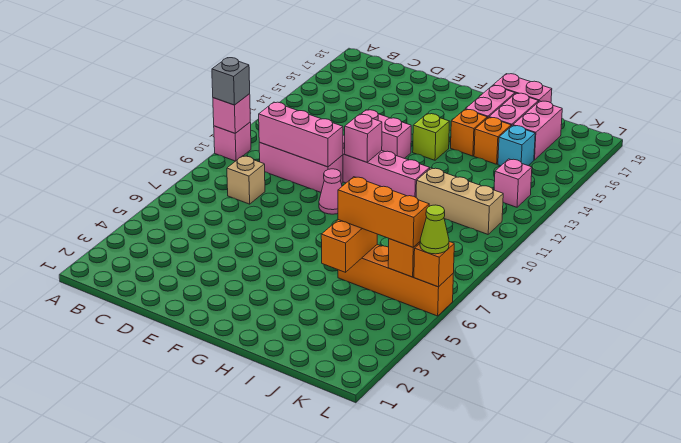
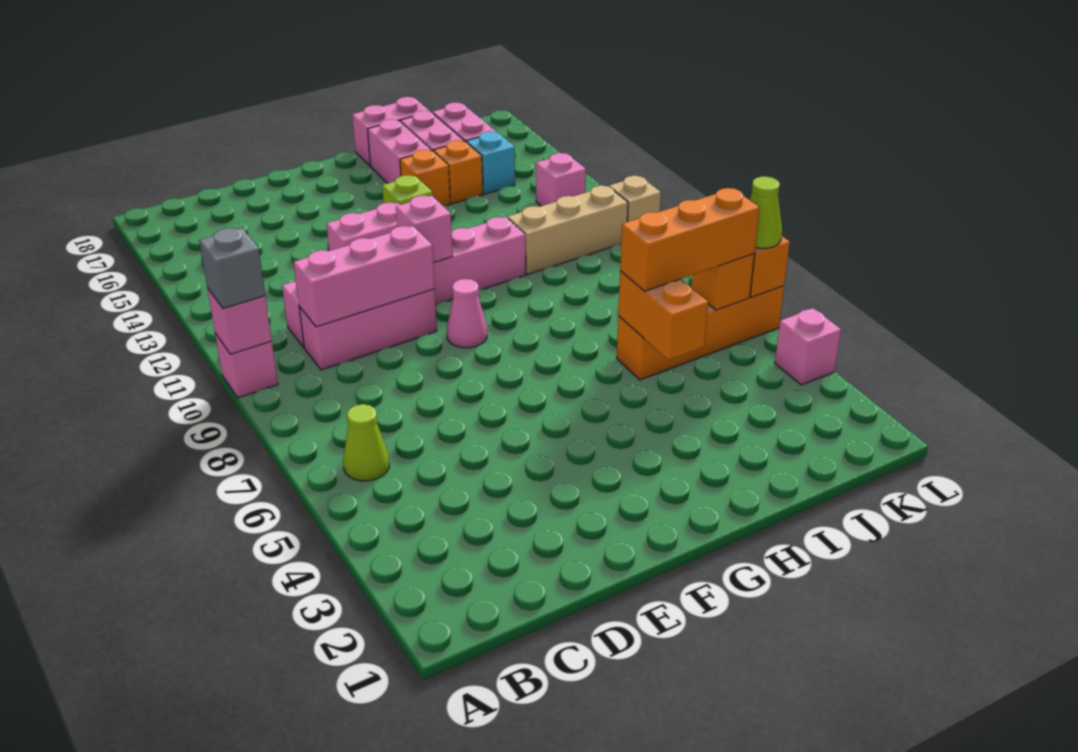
none -> lime 1x1 cone [343,404,389,481]
tan 1x1 brick [227,156,265,204] -> tan 1x1 brick moved to [609,176,661,222]
none -> pink 1x1 brick [775,308,841,385]

